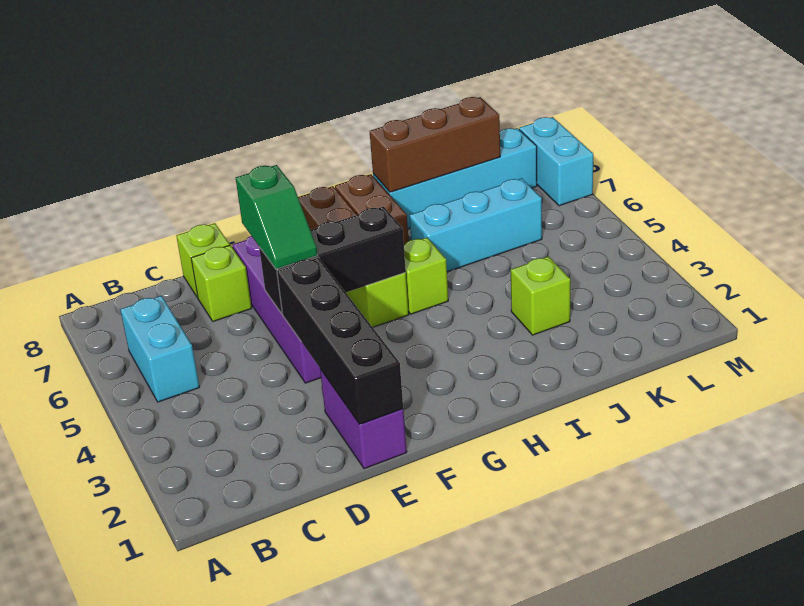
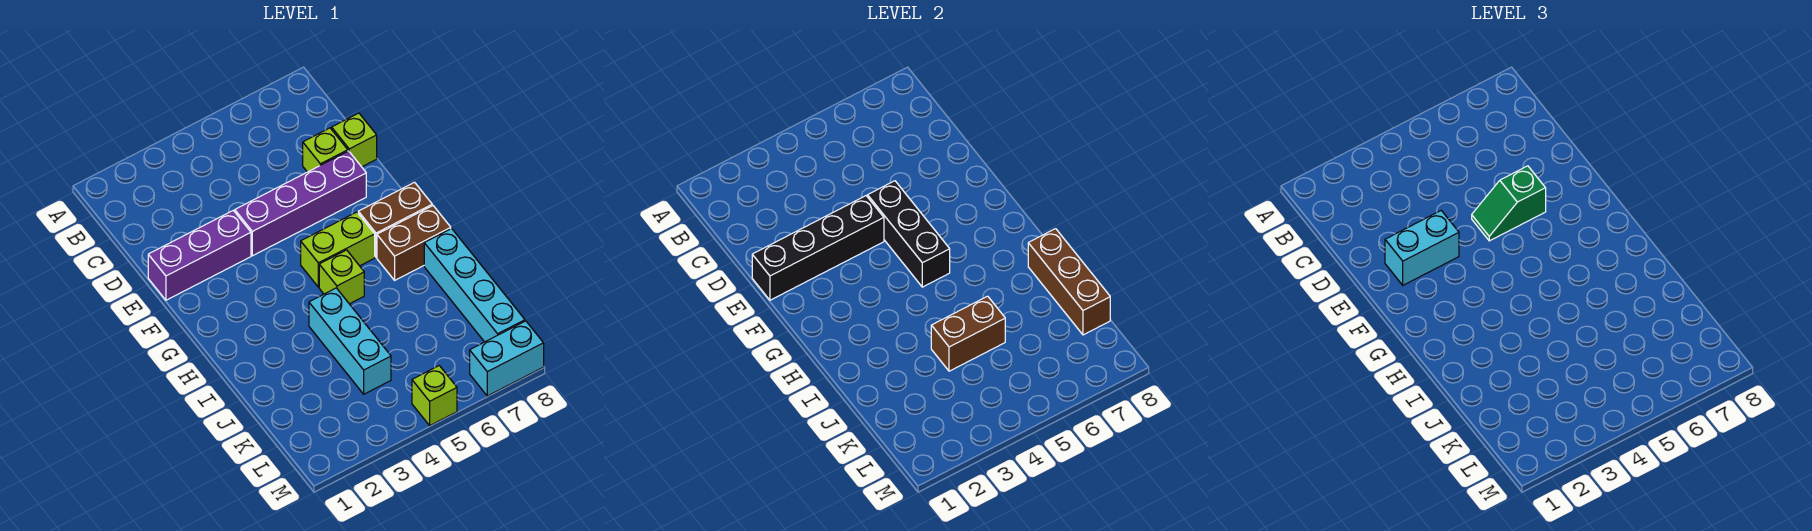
cyan 1x2 brick [120,296,199,402] -> cyan 1x2 brick moved to [1385,211,1459,285]
purple 1x2 brick [320,369,407,469] -> purple 1x3 brick [148,211,251,300]
cyan 1x3 brick [410,178,542,272] -> cyan 1x3 brick moved to [309,288,391,394]
lime 1x1 brick [511,256,570,335] -> lime 1x1 brick moved to [412,366,457,425]
none -> brown 1x2 brick [931,296,1005,371]

